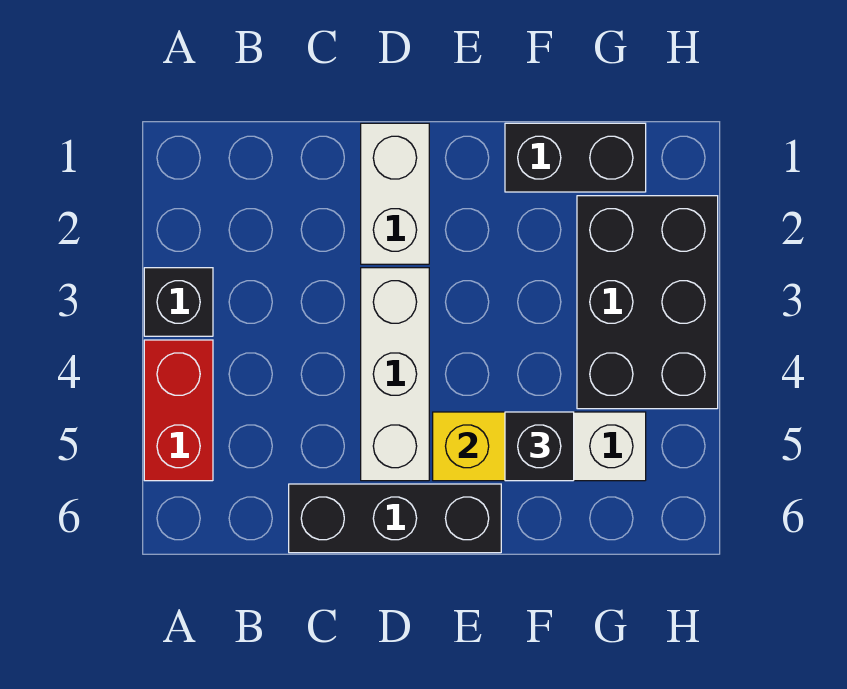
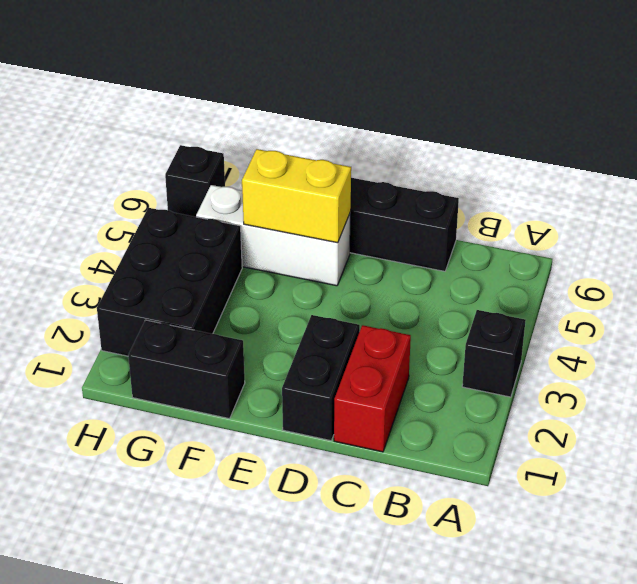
red 1x2 brick [144,340,213,481] -> red 1x2 brick moved to [334,325,411,452]
white 1x2 brick [361,123,429,264] -> black 1x2 brick [282,315,360,441]
white 1x3 brick [361,268,429,481] -> none
black 1x1 brick [505,412,574,481] -> black 1x1 brick moved to [165,145,225,217]

